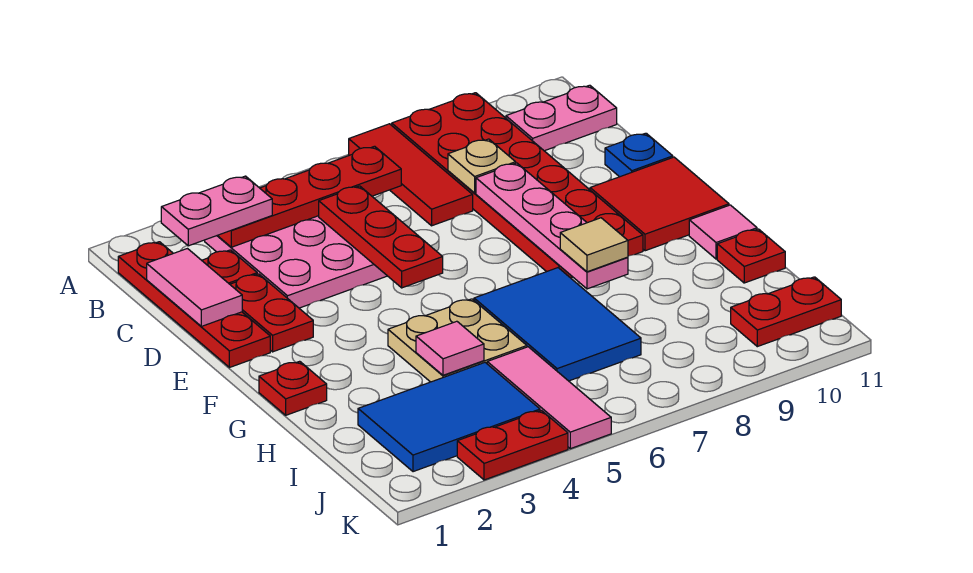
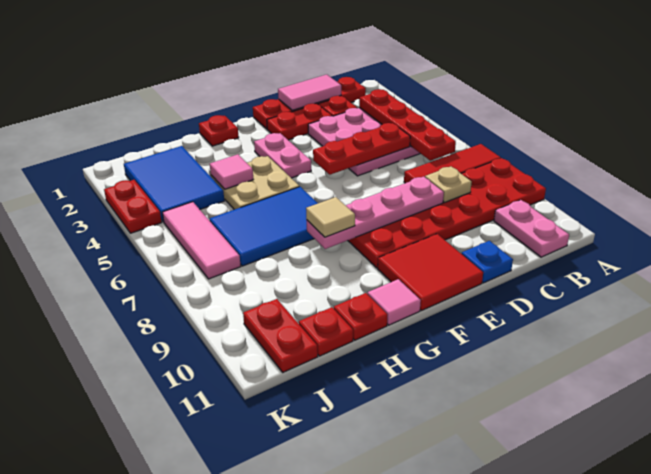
pink 1x2 plate [161,176,272,246] -> pink 1x2 plate moved to [254,133,311,178]
pink 1x3 tile [487,347,611,449] -> pink 1x3 tile turned to [162,202,241,279]
none -> red 1x1 plate [299,307,353,356]

